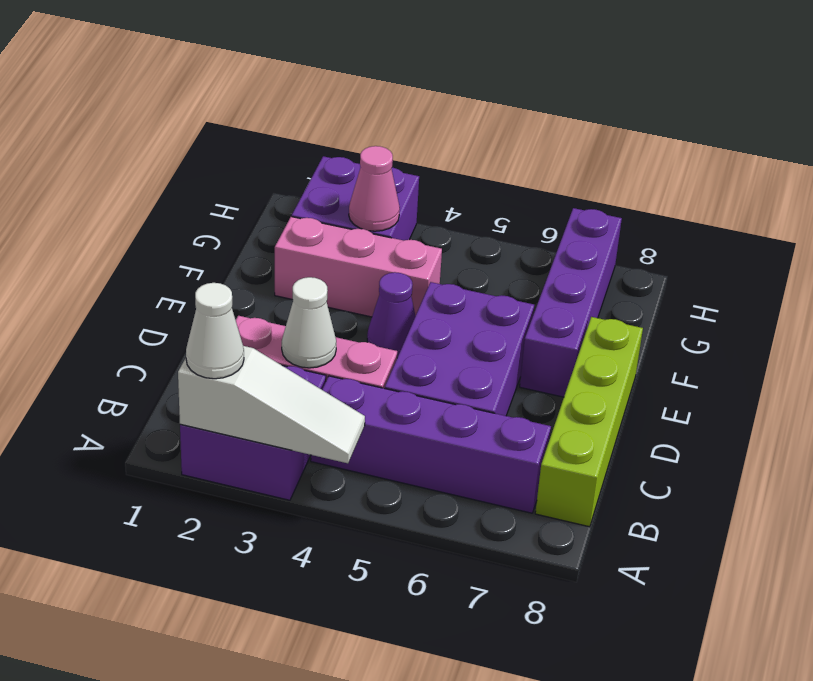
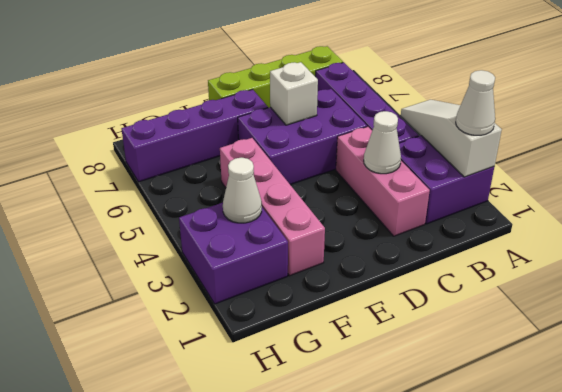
none -> white 1x1 brick [270,62,318,125]
purple 1x1 cone [367,272,415,358] -> none
pink 1x3 brick [275,217,442,317] -> pink 1x4 brick [220,138,325,276]
pink 1x1 cone [349,146,400,231] -> white 1x1 cone [223,158,262,223]

